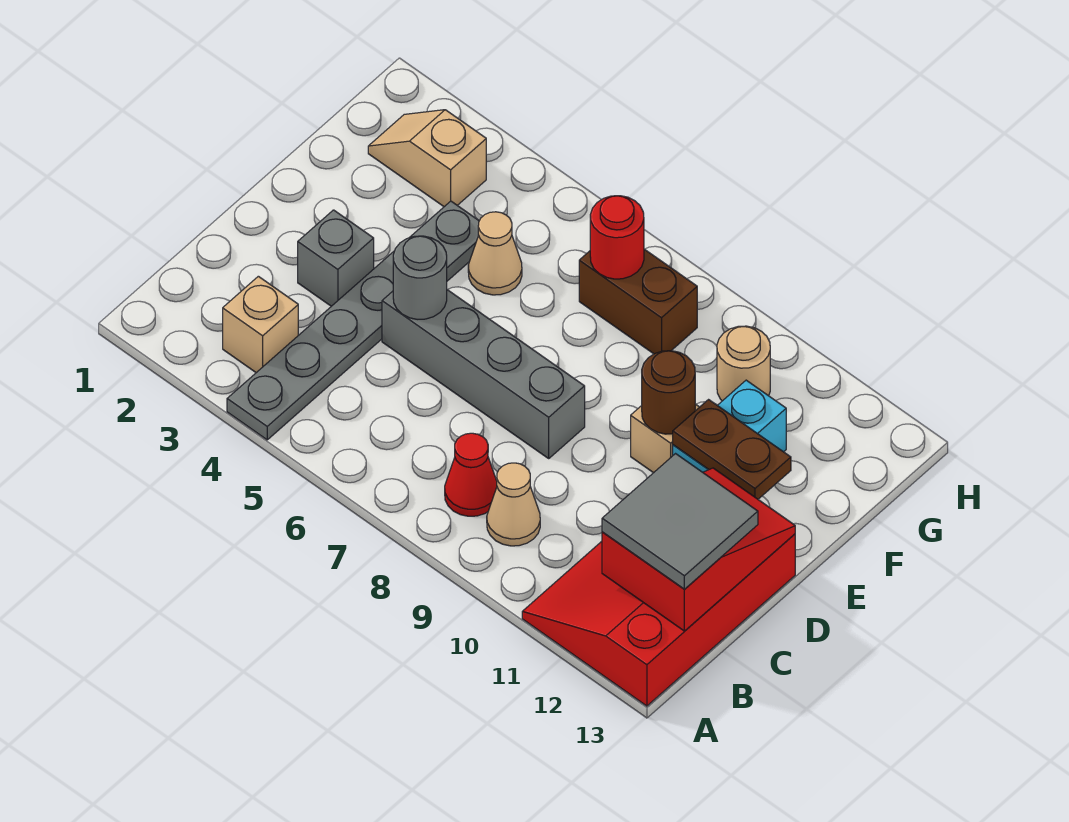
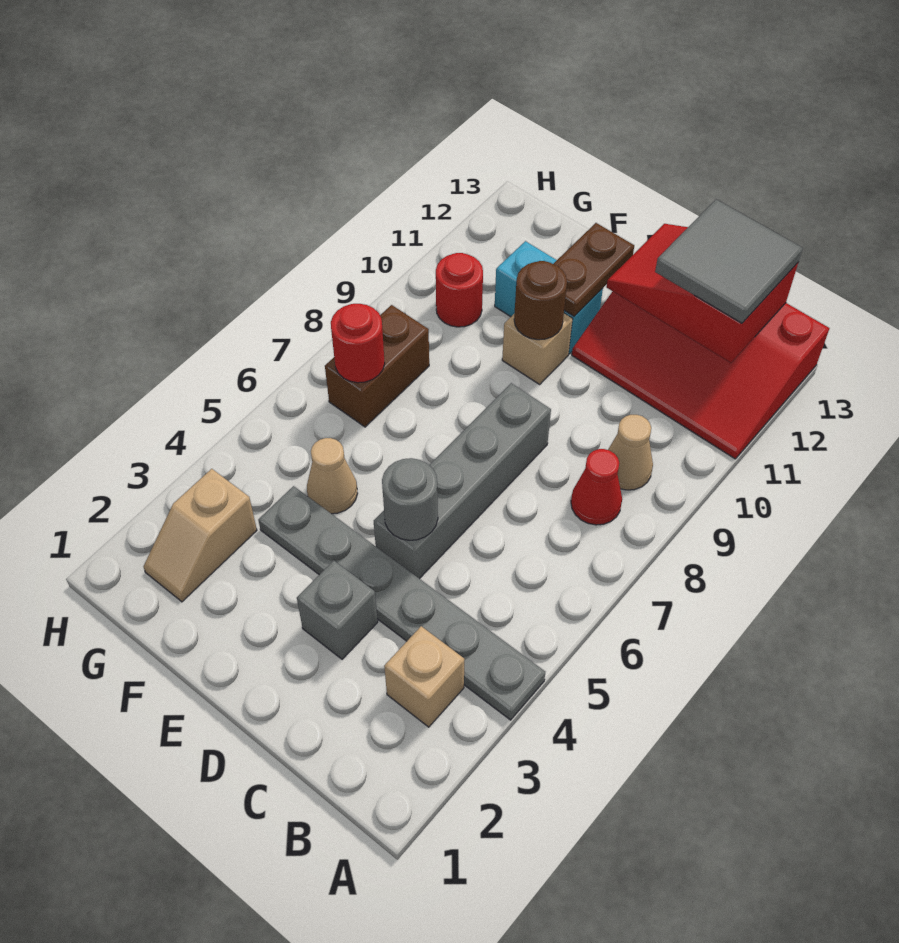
tan 1x1 round brick [717,326,770,401] -> red 1x1 round brick [436,253,483,327]

